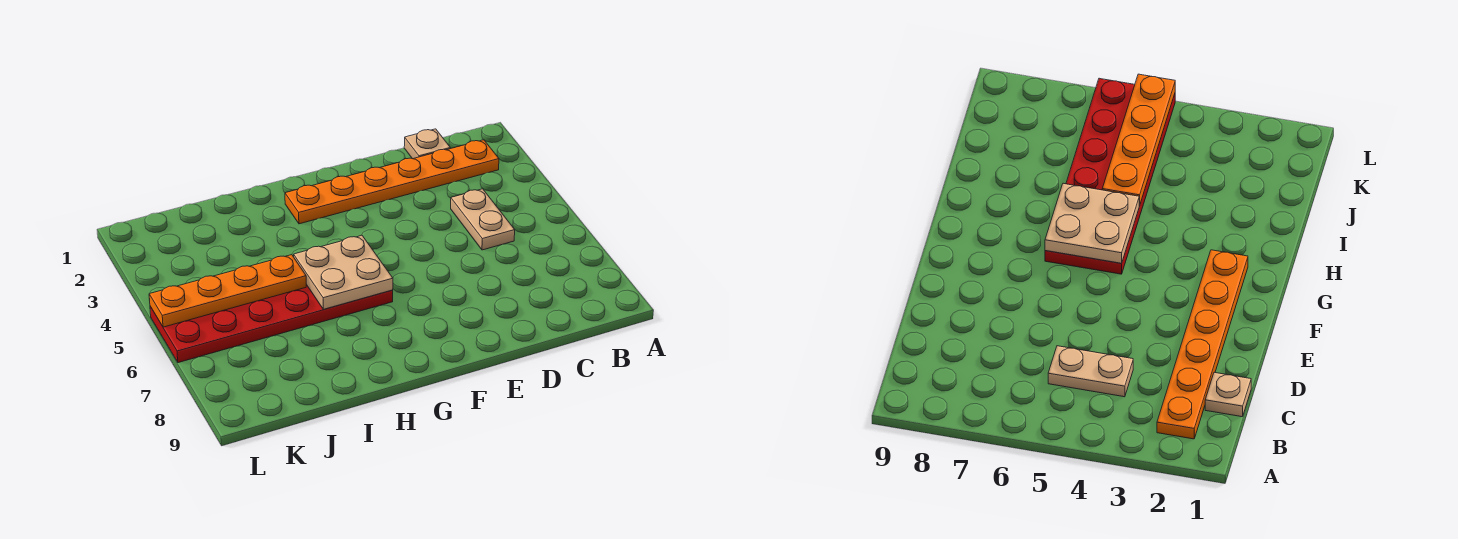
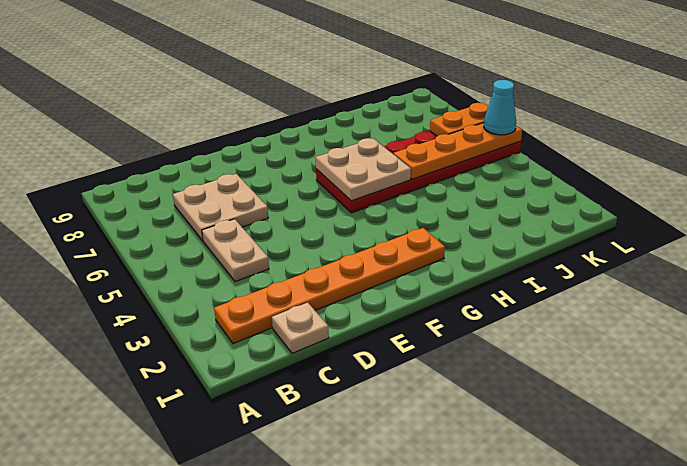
none -> tan 2x2 plate [173,174,268,241]
none -> orange 1x2 plate [430,103,488,136]
none -> cyan 1x1 cone [484,80,516,135]

